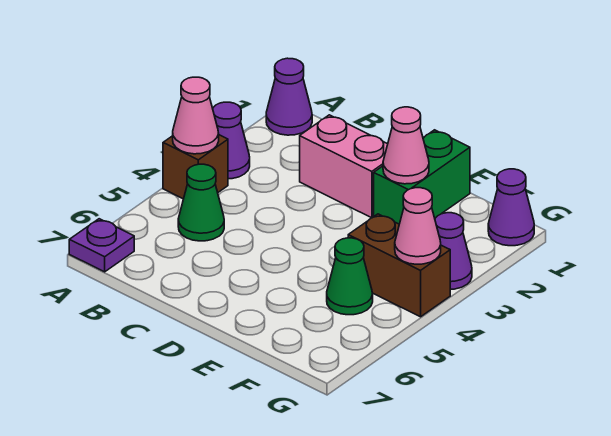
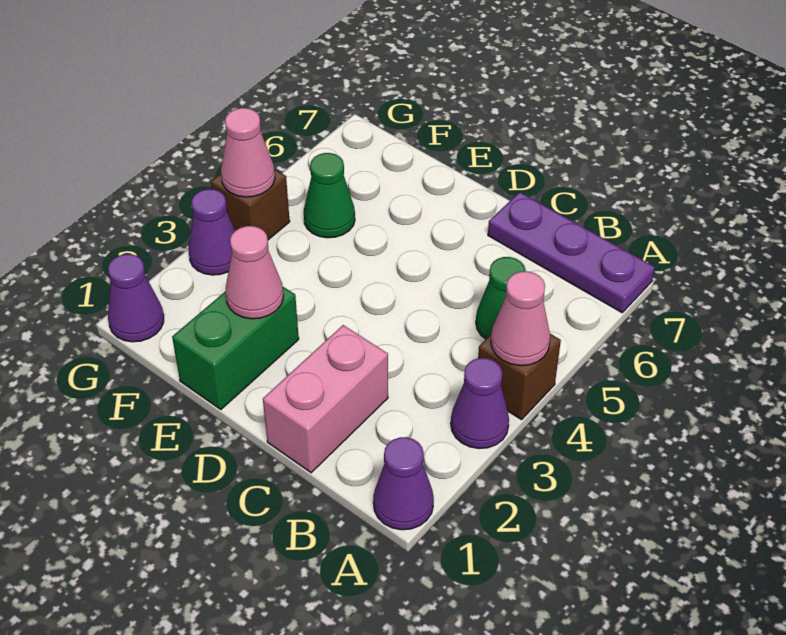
purple 1x1 plate [69,219,134,272] -> purple 1x3 plate [488,192,655,313]
pink 1x2 brick [300,115,388,218] -> pink 1x2 brick turned to [263,325,388,473]
brown 1x2 brick [348,214,450,317] -> brown 1x1 brick [211,169,290,240]

